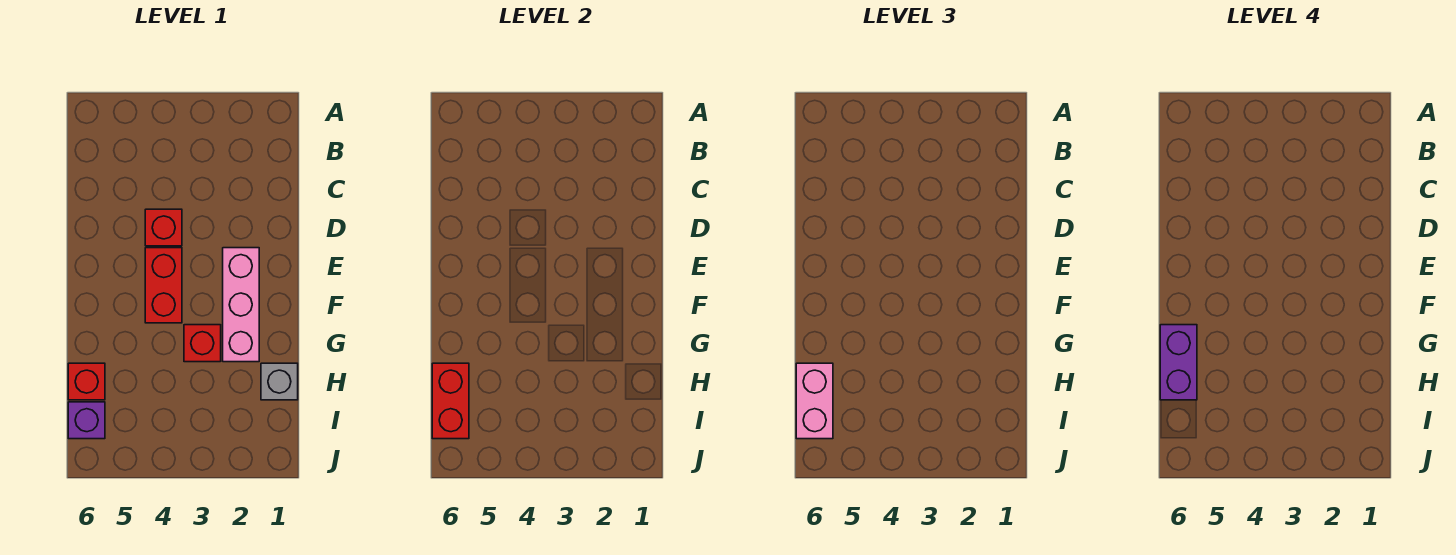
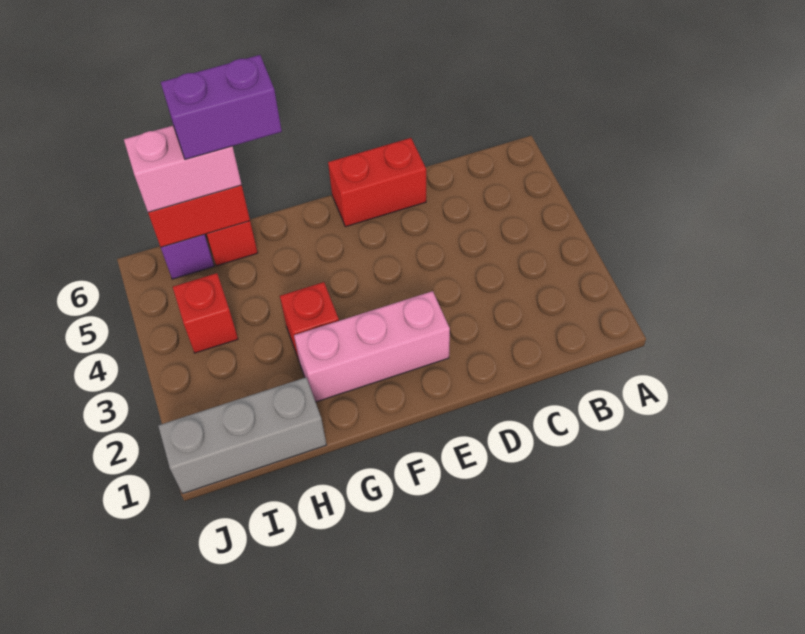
red 1x1 brick [145,209,182,246] -> red 1x1 brick moved to [173,273,238,353]
red 1x2 brick [145,248,182,323] -> red 1x2 brick moved to [328,138,426,227]
grey 1x1 brick [261,363,298,400] -> grey 1x3 brick [158,378,326,494]

